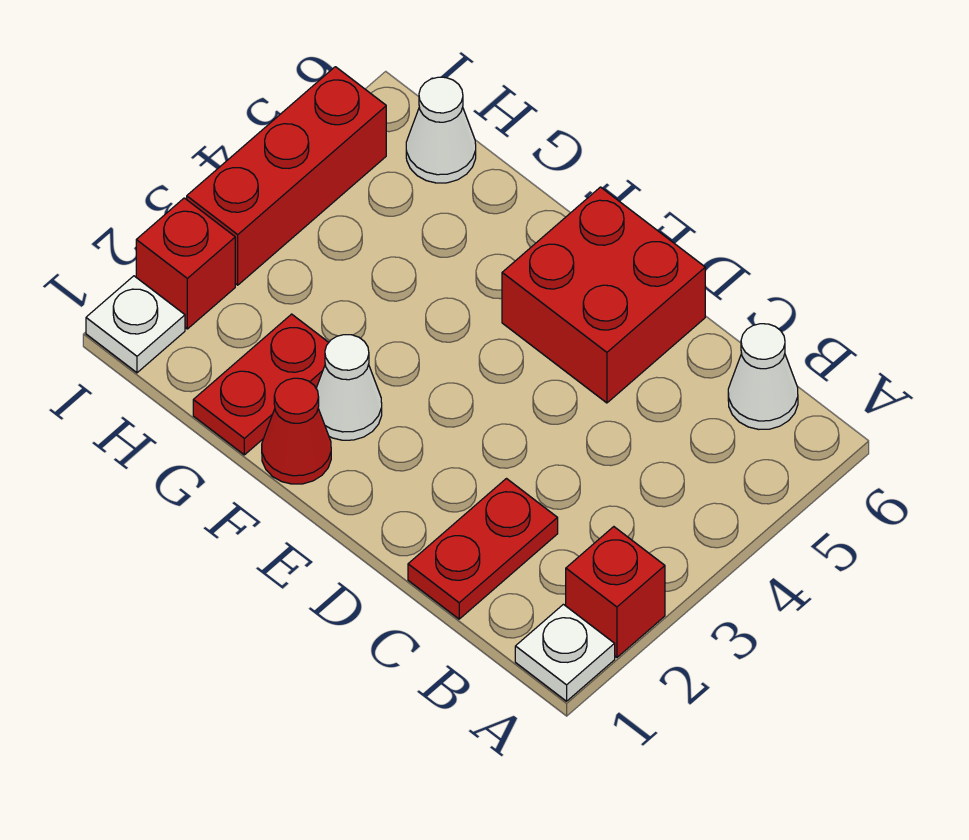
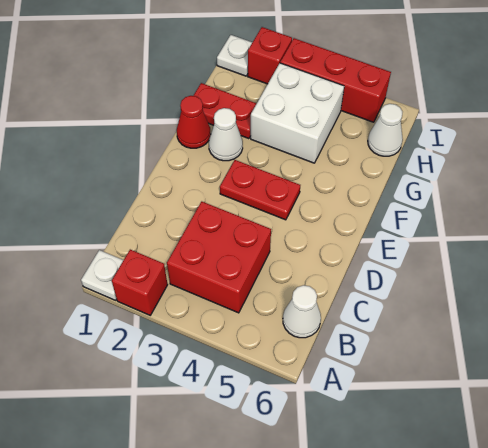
red 1x2 plate [408,479,558,619] -> red 1x2 plate moved to [220,160,300,220]
red 2x2 brick [502,187,705,403] -> red 2x2 brick moved to [167,202,271,313]
none -> white 2x2 brick [251,63,344,163]

